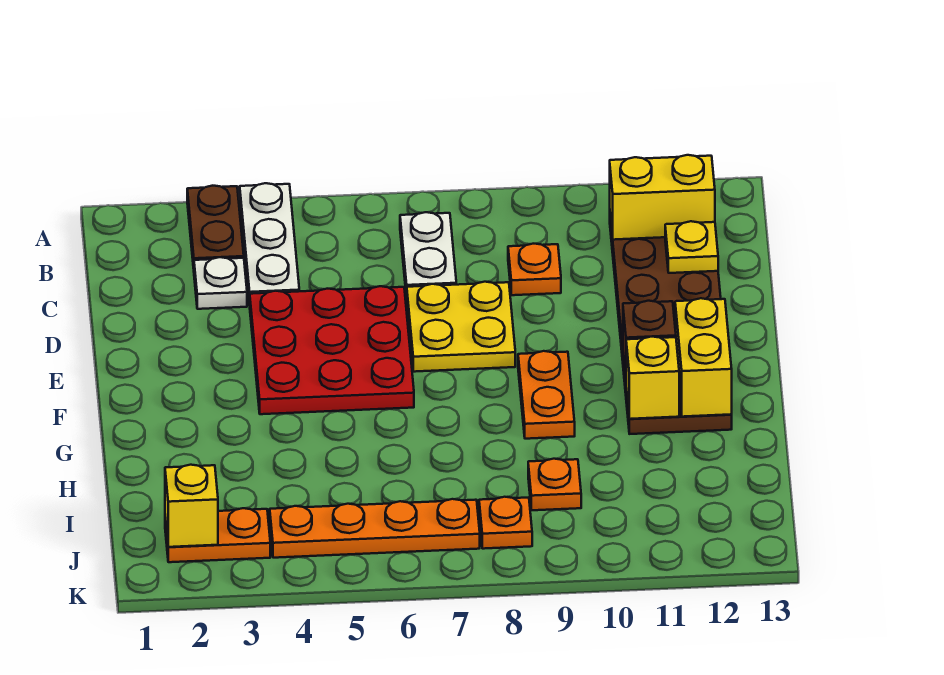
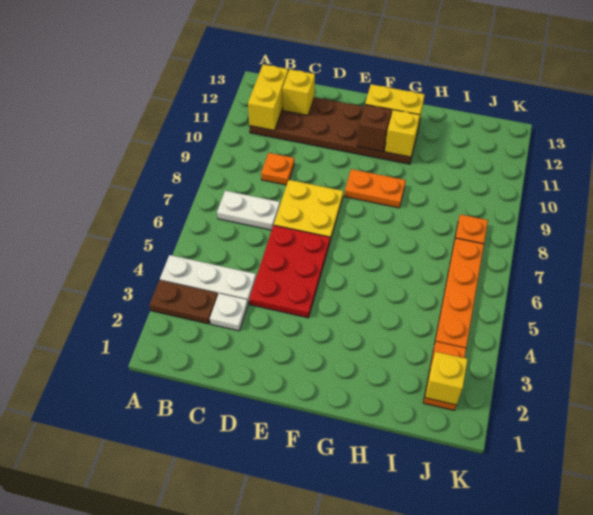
yellow 1x1 plate [665,221,718,273] -> yellow 1x1 brick [283,69,315,115]
red 3x3 plate [250,286,414,414] -> red 2x3 plate [249,225,330,318]
orange 1x1 plate [528,459,581,510] -> none

